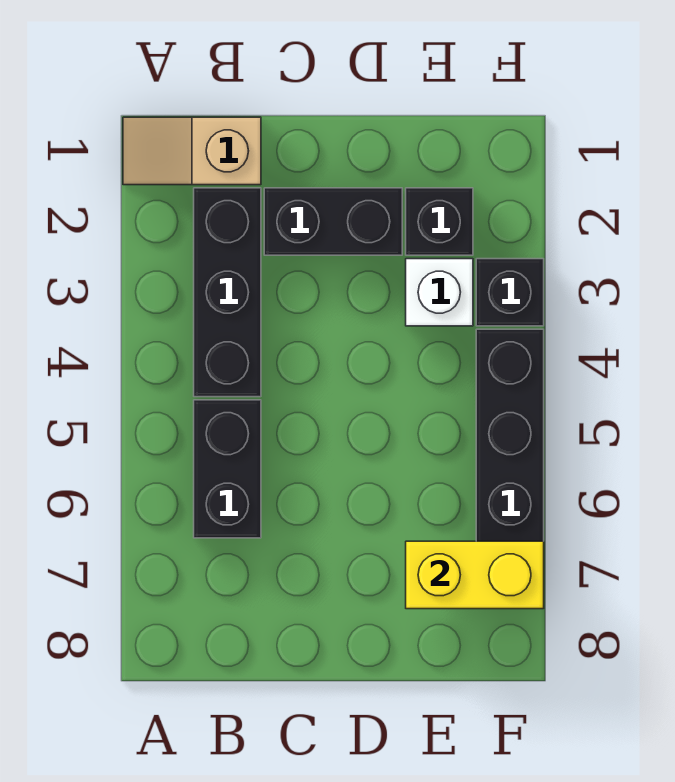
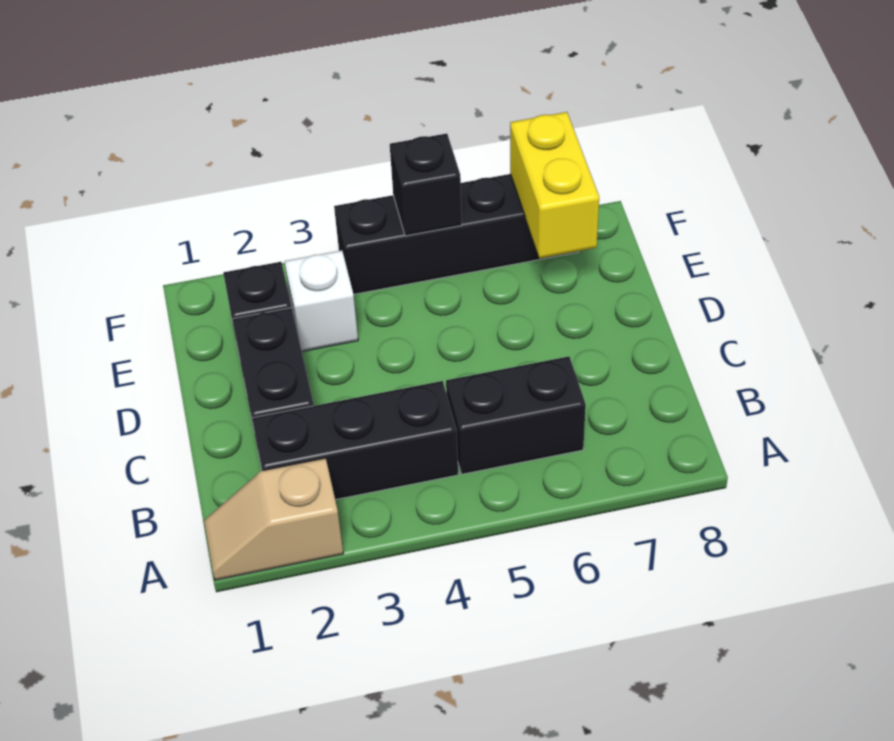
tan 1x2 slope [123,117,261,185] -> tan 1x2 slope turned to [204,458,343,580]
black 1x1 brick [476,259,544,326] -> black 1x1 brick moved to [390,133,462,236]

